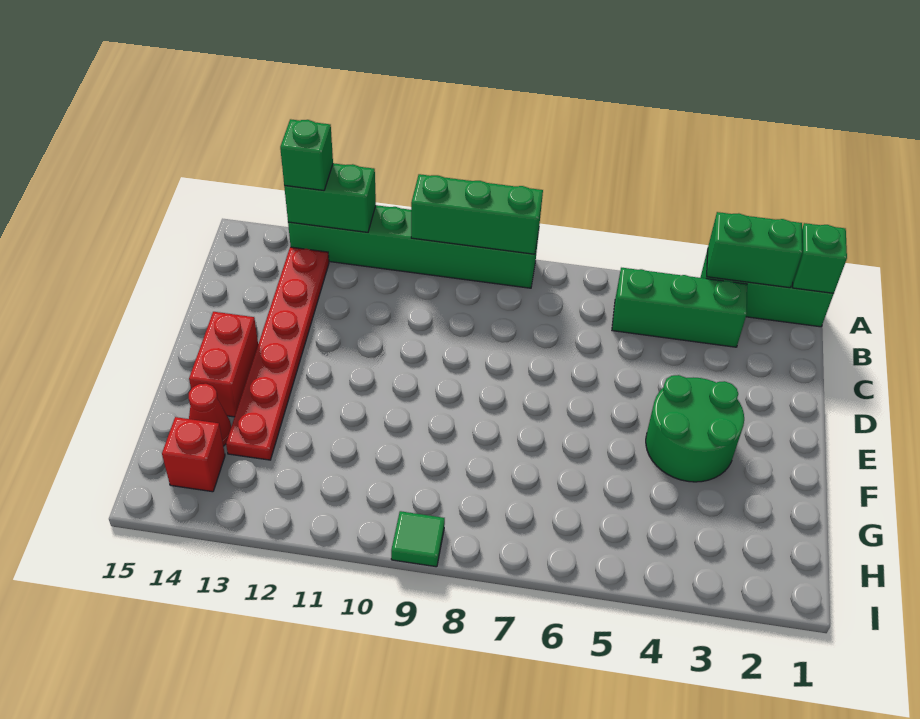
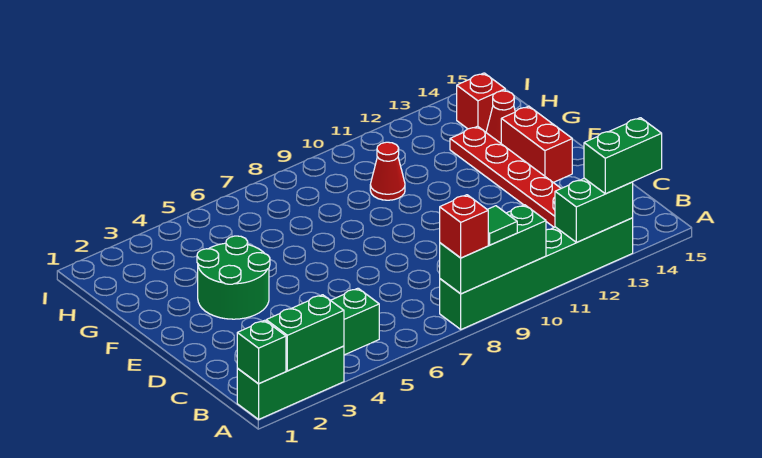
none -> red 1x1 brick [440,195,488,258]
green 1x1 brick [280,119,333,190] -> green 1x2 brick [584,118,662,194]
none -> red 1x1 cone [370,142,405,200]
green 1x1 tile [391,511,445,567] -> green 1x1 tile moved to [488,206,517,245]

